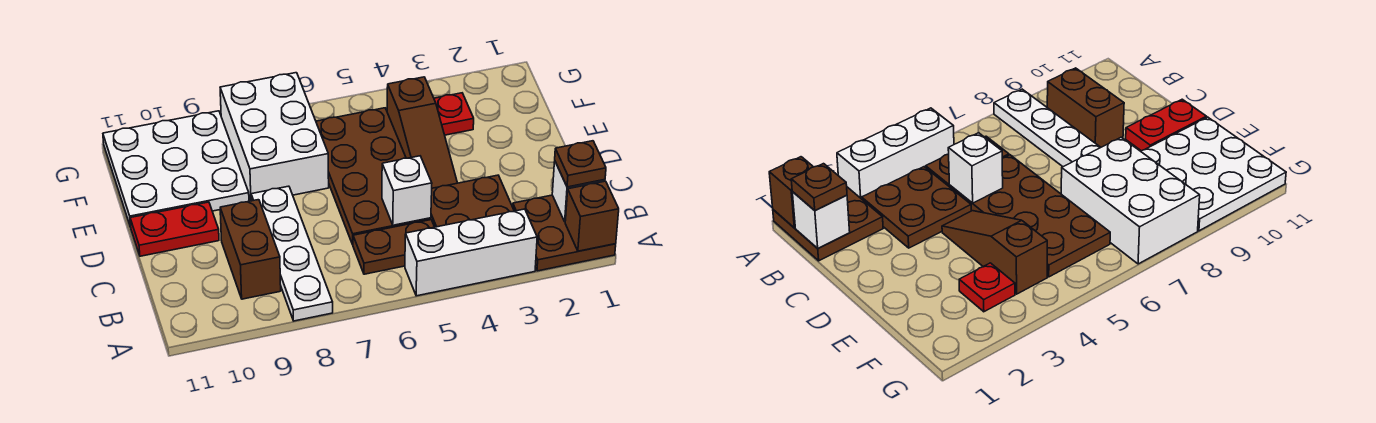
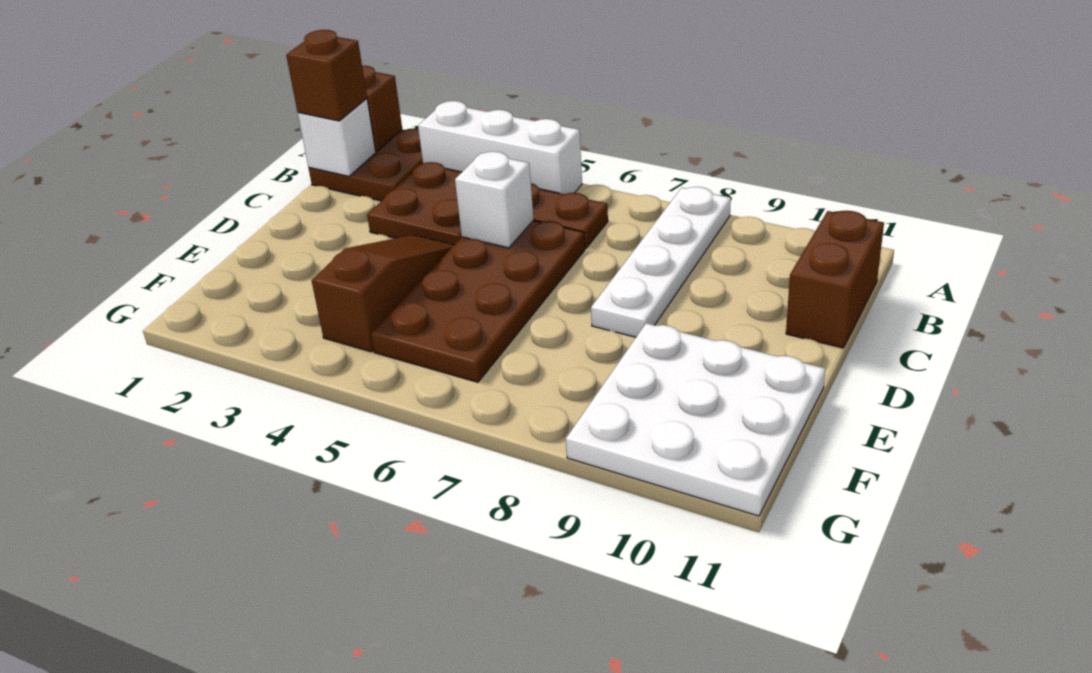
brown 1x1 plate [555,141,606,187] -> brown 1x1 brick [286,30,367,121]
brown 1x2 brick [220,200,281,299] -> brown 1x2 brick moved to [786,211,884,348]
red 1x2 plate [130,202,219,256] -> none
white 2x3 brick [220,73,329,201] -> none
red 1x1 plate [434,93,474,135] -> none

